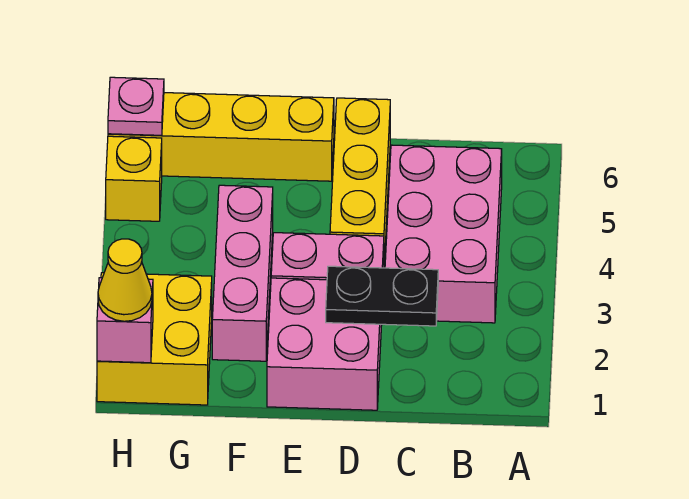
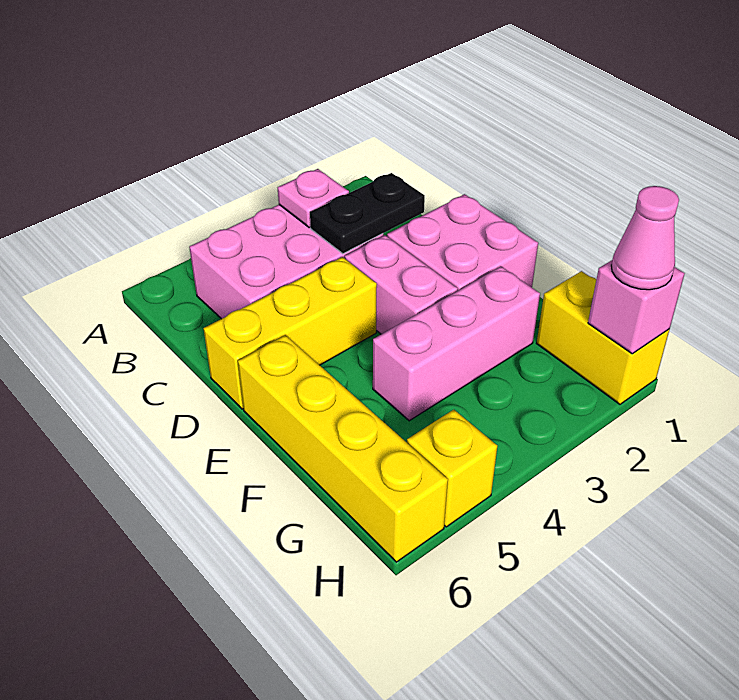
black 1x2 plate [326,266,438,326] -> black 1x2 plate turned to [310,173,425,254]
yellow 2x2 brick [97,273,212,405] -> yellow 1x2 brick [537,271,670,404]
yellow 1x1 cone [98,239,152,321] -> pink 1x1 cone [611,186,679,290]
pink 1x1 plate [108,77,164,135] -> pink 1x1 plate moved to [278,169,349,228]

